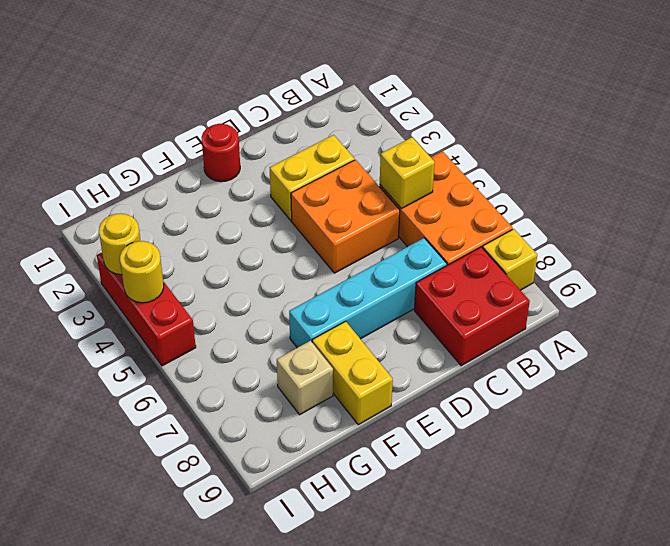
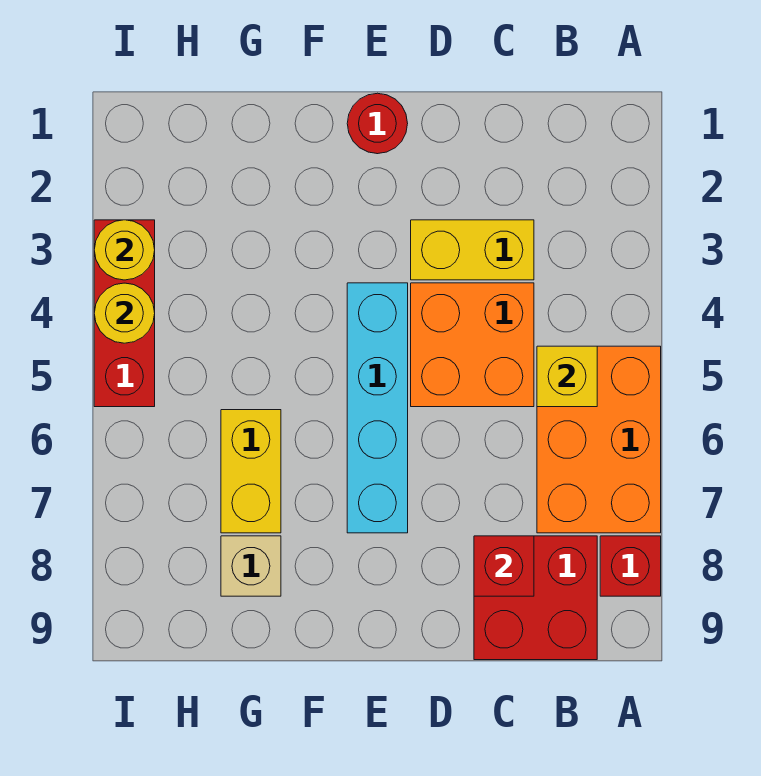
yellow 1x1 brick [483,229,537,290] -> red 1x1 brick [600,536,661,596]
cyan 1x4 brick [289,238,447,348] -> cyan 1x4 brick turned to [347,283,408,533]
none -> red 1x1 brick [474,536,534,596]
yellow 1x2 brick [312,321,393,425] -> yellow 1x2 brick moved to [221,410,281,533]

